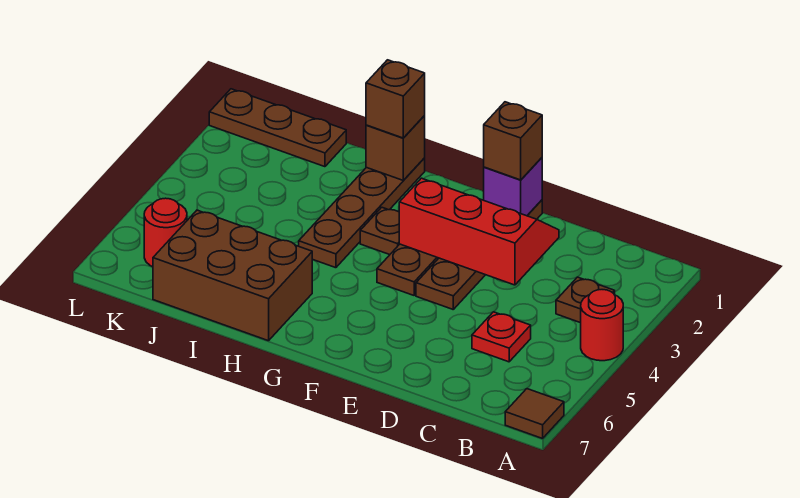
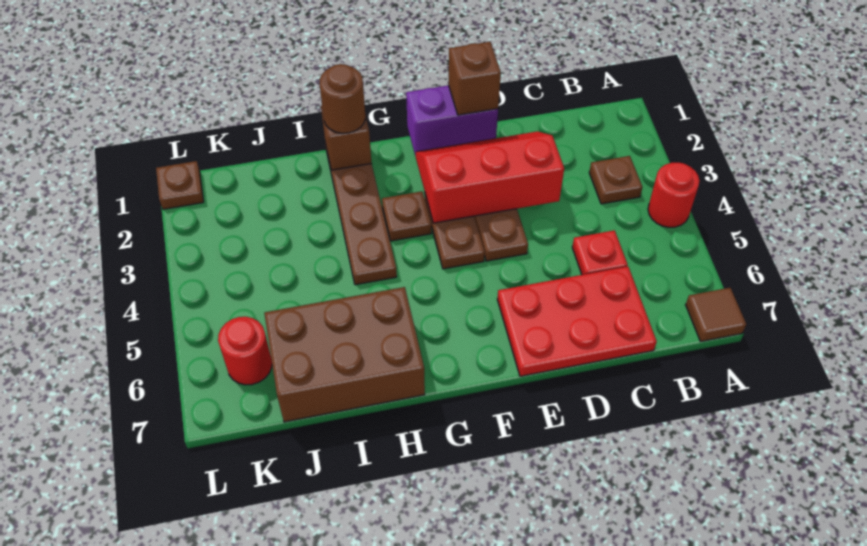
none -> red 2x3 plate [497,266,657,376]
purple 1x1 brick [484,158,542,216] -> purple 1x2 brick [406,85,498,156]
brown 1x1 brick [366,60,425,138] -> brown 1x1 round brick [320,64,365,133]
brown 1x3 plate [209,89,346,167] -> brown 1x1 plate [156,161,204,209]

